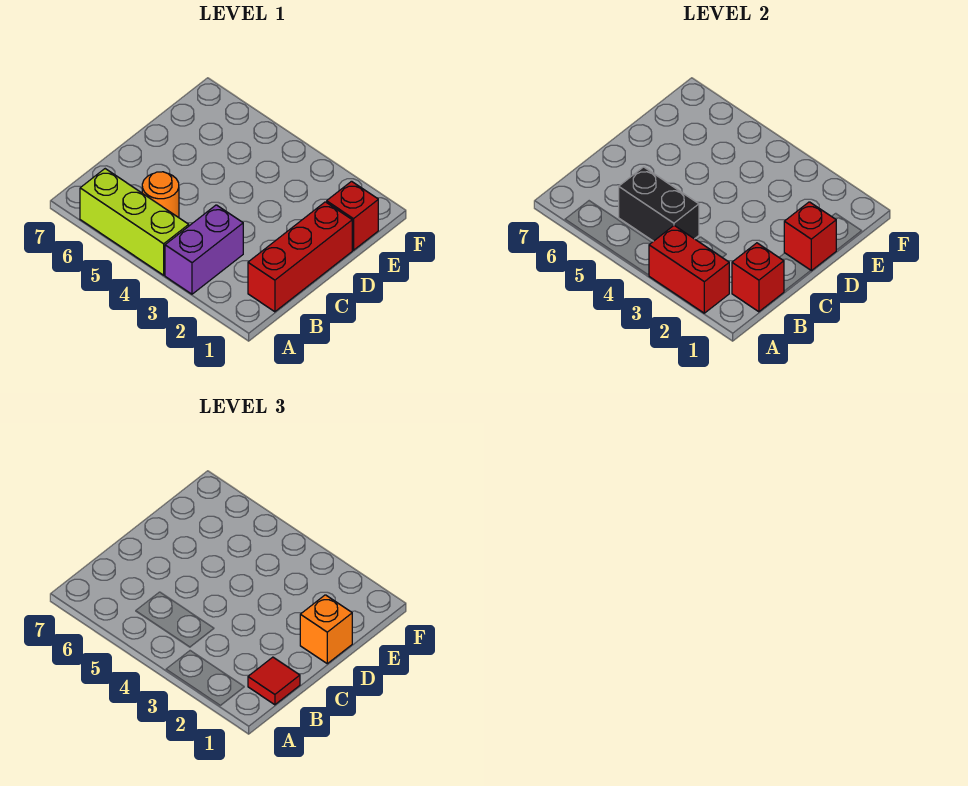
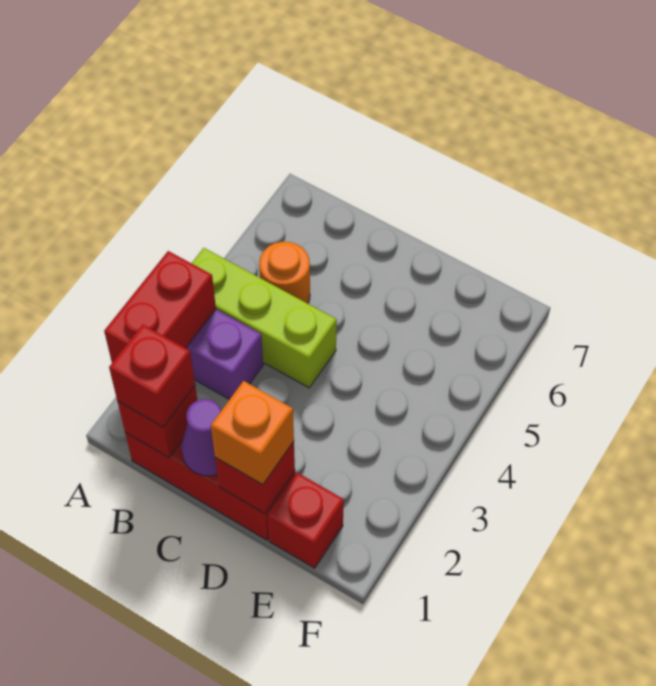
lime 1x3 brick [80,169,189,275] -> lime 1x3 brick turned to [192,248,337,388]
red 1x1 tile [248,657,300,705] -> red 1x1 brick [109,325,195,427]
black 1x2 brick [619,167,699,241] -> none
none -> purple 1x1 cone [181,399,221,476]

